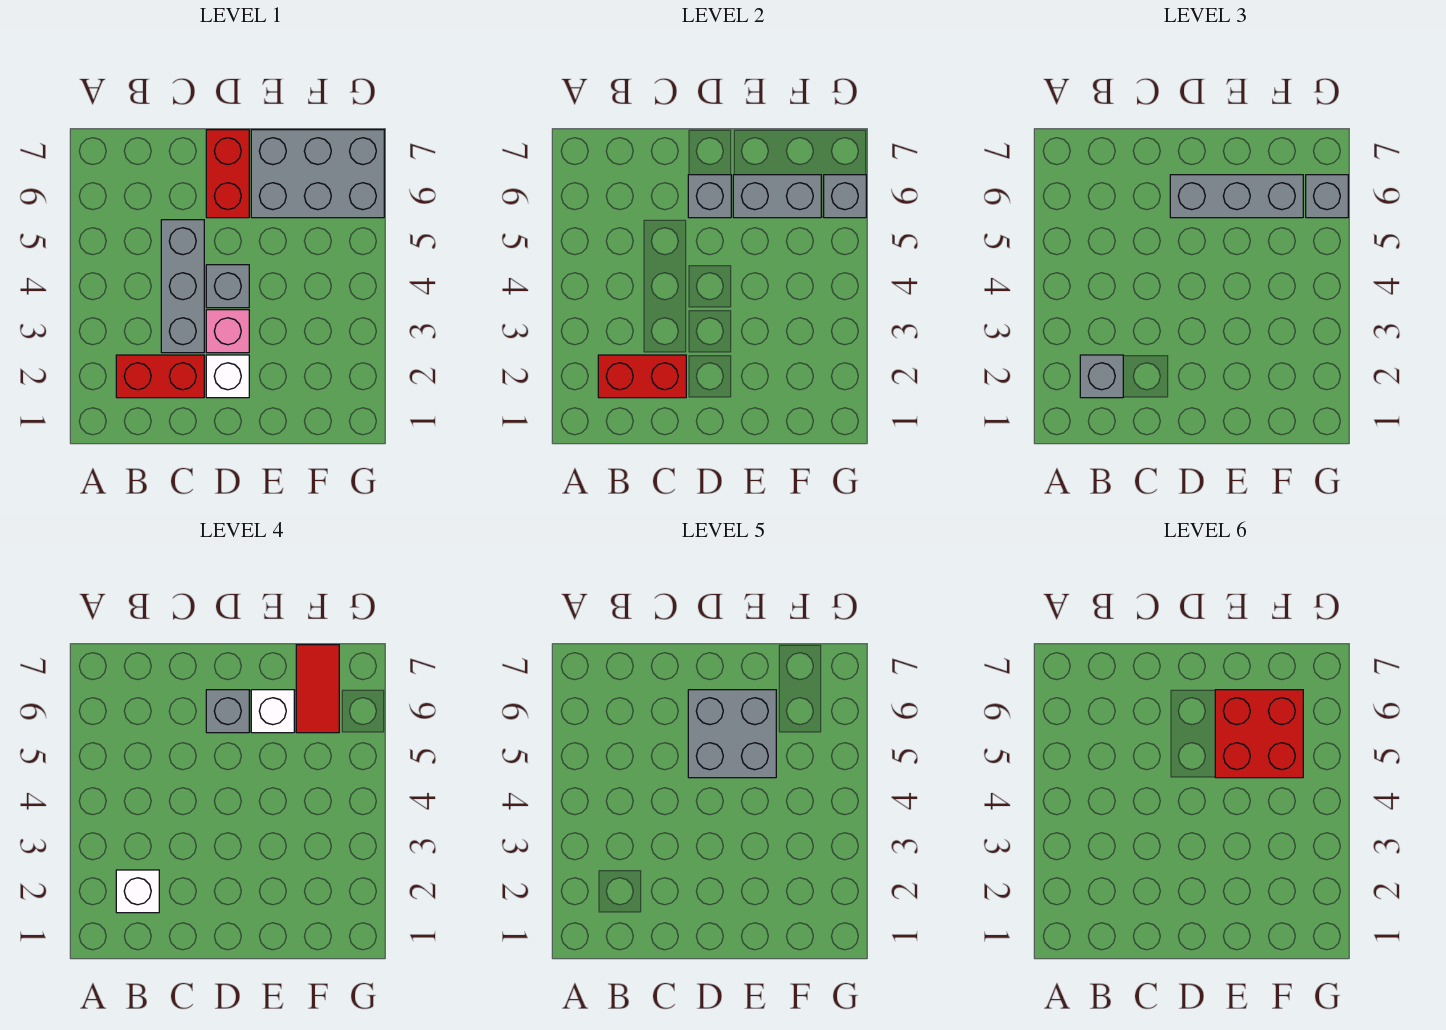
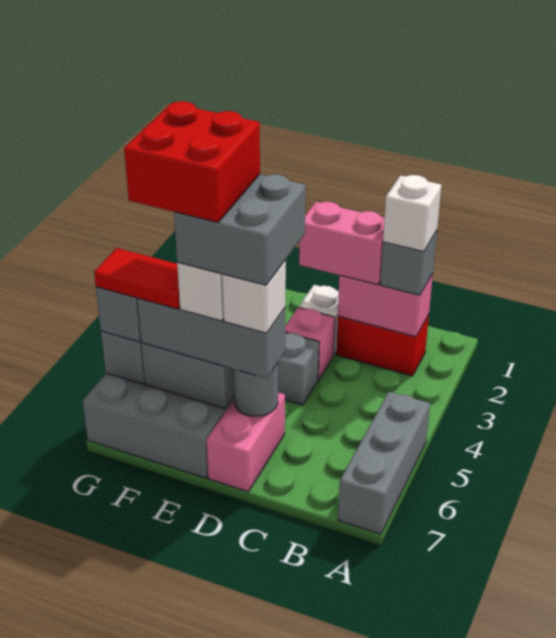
red 1x2 brick [598,355,686,398] -> pink 1x2 brick [338,274,433,337]
none -> pink 1x2 brick [299,202,384,285]
grey 1x3 brick [161,220,204,353] -> grey 1x3 brick moved to [338,392,430,534]
red 1x2 brick [206,130,249,218] -> pink 1x2 brick [207,393,285,492]
grey 1x1 brick [688,175,731,218] -> grey 1x1 round brick [234,363,278,416]
grey 1x1 brick [206,690,249,733] -> white 1x1 brick [222,260,286,333]
red 1x2 tile [296,645,339,733] -> red 1x2 tile turned to [94,248,180,309]

